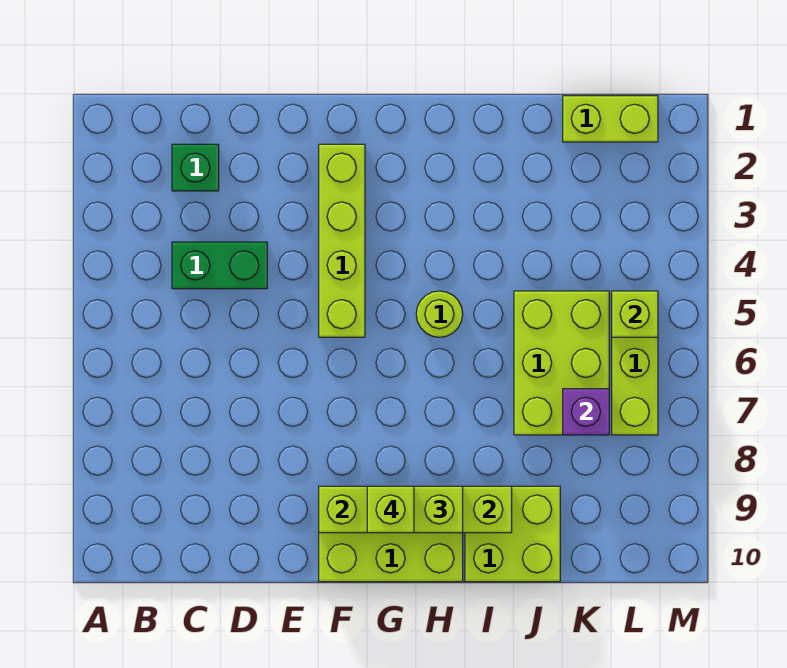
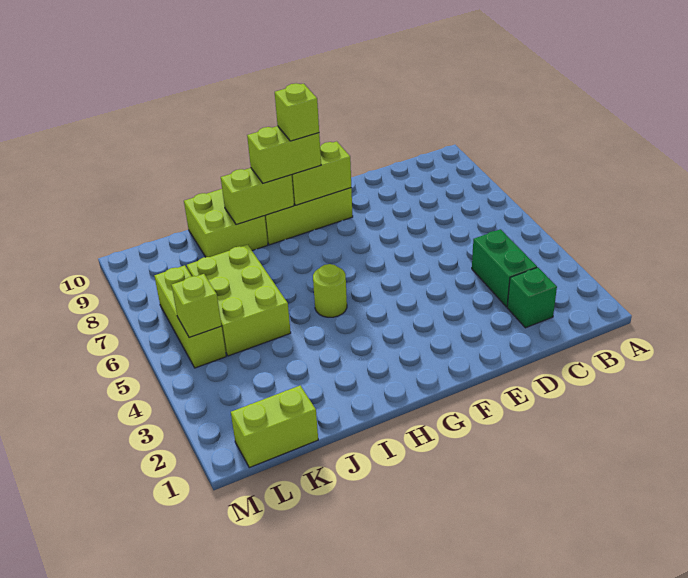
green 1x2 brick [172,242,267,289] -> green 1x2 brick turned to [472,229,537,307]
lime 1x4 brick [319,144,365,337] -> none
purple 1x1 brick [563,389,609,435] -> none

